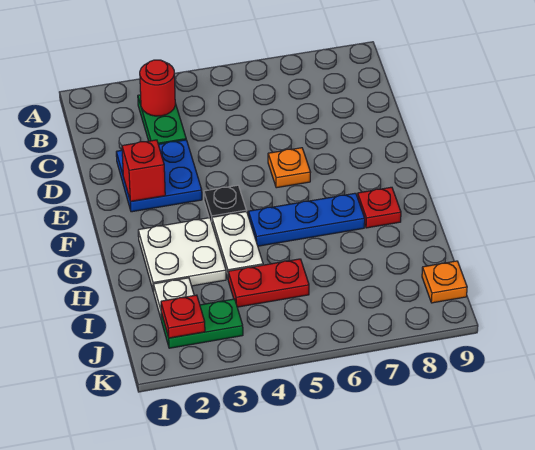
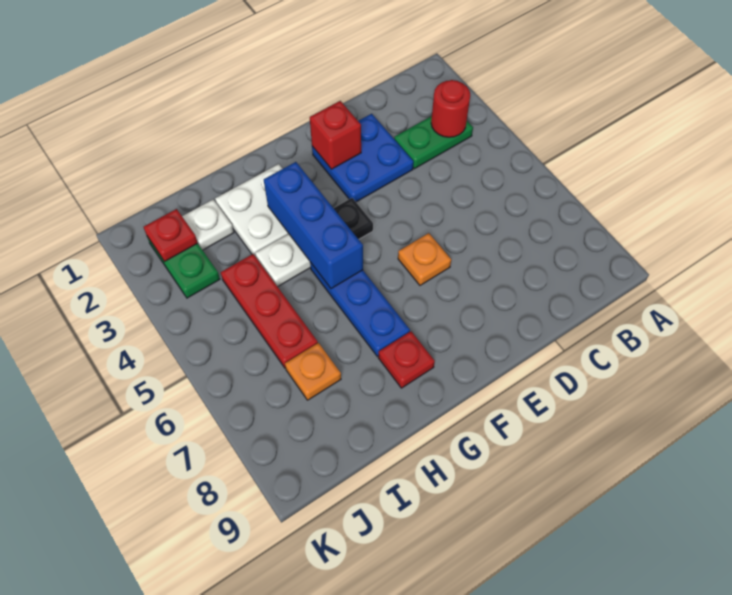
none -> blue 1x3 brick [264,162,363,289]
red 1x2 plate [228,259,309,307] -> red 1x3 plate [221,254,318,368]
orange 1x1 plate [422,261,467,303] -> orange 1x1 plate moved to [285,343,341,400]

